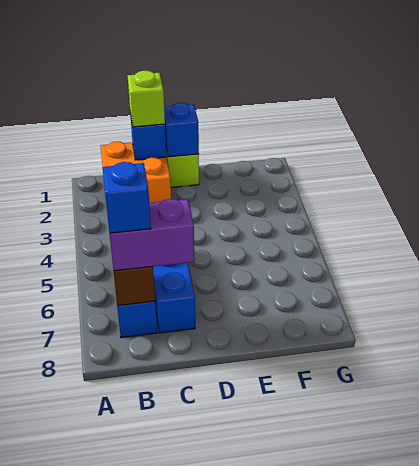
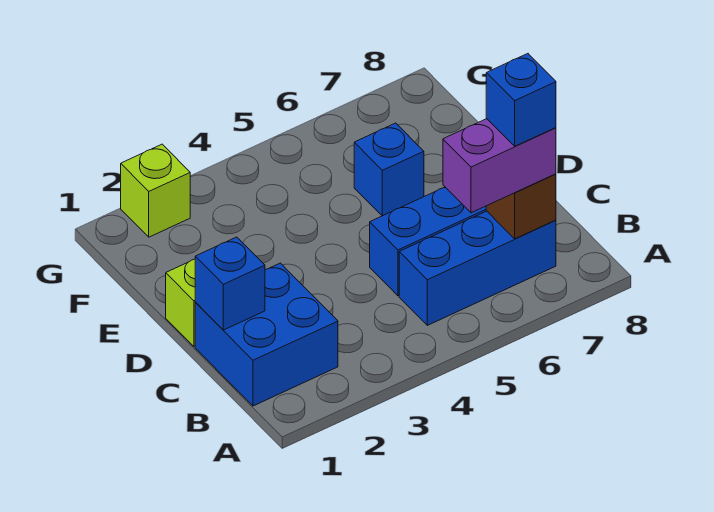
orange 2x2 brick [101,142,171,203] -> blue 2x2 brick [195,263,338,406]
purple 1x2 brick [110,199,194,271] -> purple 1x2 brick turned to [443,119,556,213]
lime 1x1 brick [127,71,165,127] -> lime 1x1 brick moved to [121,144,190,237]
blue 1x1 brick [164,103,199,157] -> blue 1x1 brick moved to [354,123,424,216]

